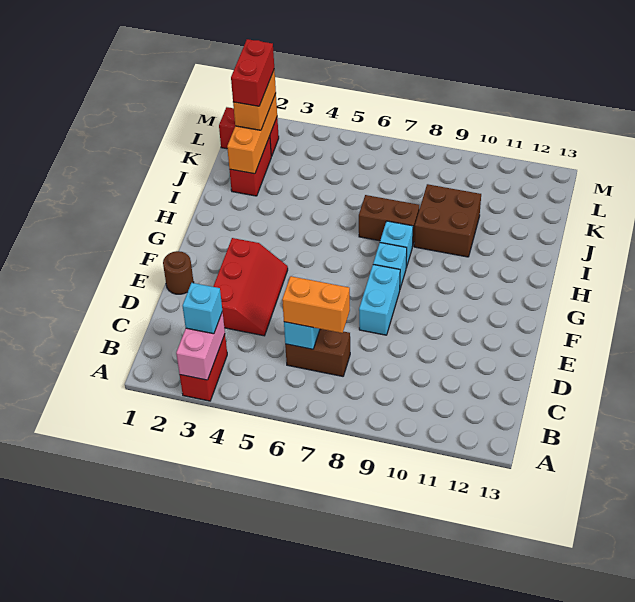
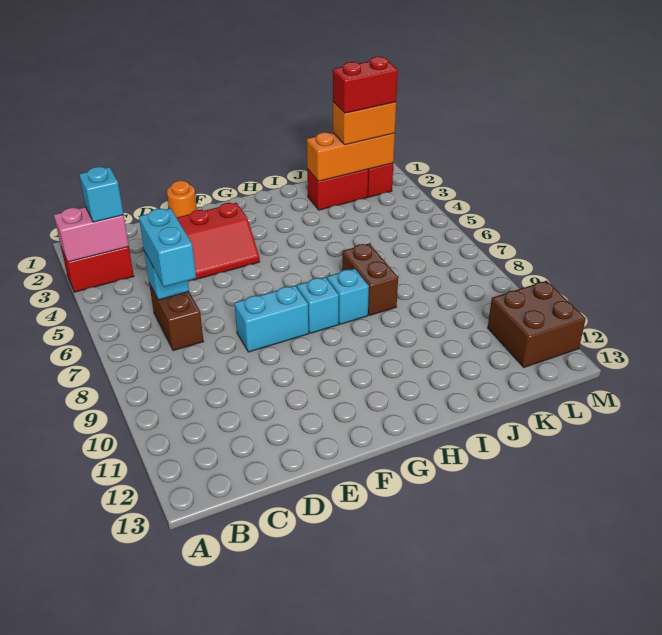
orange 1x2 brick [282,276,350,333] -> cyan 1x2 brick [139,208,196,287]
brown 1x1 round brick [163,251,194,294] -> orange 1x1 round brick [167,181,197,218]
brown 2x2 brick [414,184,481,257] -> brown 2x2 brick moved to [488,281,586,367]

